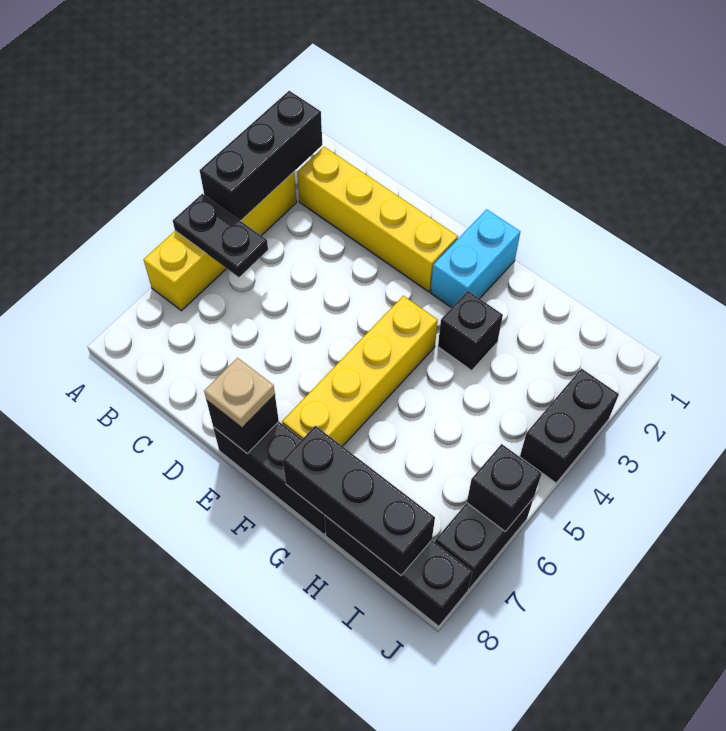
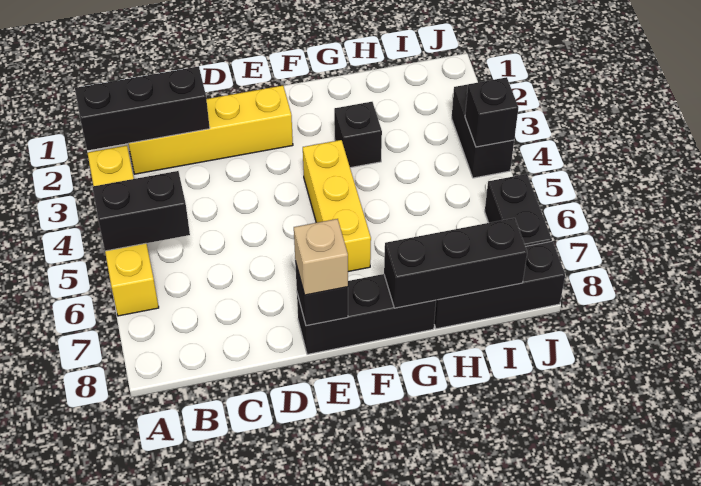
black 1x3 brick [200,91,322,221] -> black 1x3 brick turned to [75,66,210,151]
black 1x2 plate [173,194,268,277] -> black 1x2 brick [93,171,190,251]
tan 1x1 plate [204,358,275,428] -> tan 1x1 brick [294,219,348,295]
cyan 1x2 brick [431,209,520,308] -> none
yellow 1x4 brick [282,296,438,446] -> yellow 1x3 brick [303,140,371,272]
black 1x1 brick [467,444,542,531] -> black 1x1 brick moved to [465,77,518,147]

